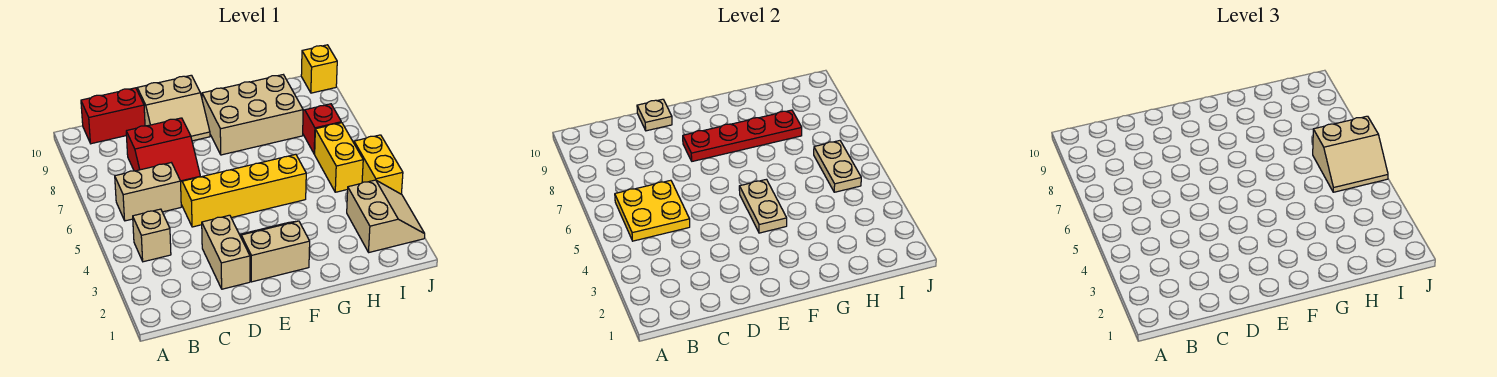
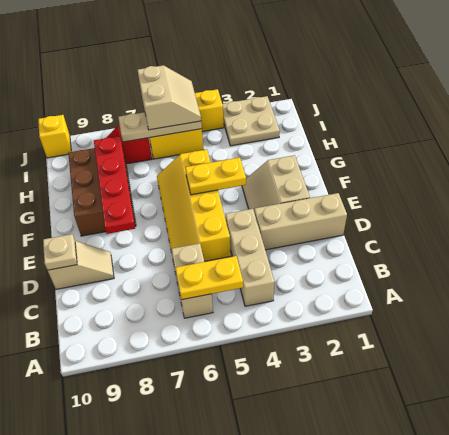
tan 1x1 brick [133,209,171,262] -> tan 1x3 brick [225,209,275,306]
yellow 2x2 plate [615,180,690,241] -> yellow 1x2 plate [175,256,243,300]
red 1x2 brick [81,88,145,144] -> none
red 2x2 slope [126,118,200,181] -> none
tan 1x2 brick [202,215,250,289] -> tan 1x3 brick [254,193,347,250]
tan 2x2 slope [137,75,210,141] -> tan 1x2 slope [48,241,114,289]
tan 1x2 plate [739,179,787,233] -> yellow 1x2 plate [185,157,246,195]
tan 2x3 brick [202,75,303,155] -> brown 2x3 brick [68,148,136,236]
tan 2x2 slope [347,180,425,252] -> tan 2x2 plate [222,96,280,146]
tan 1x2 plate [814,141,861,192] -> tan 1x3 plate [118,112,202,142]

